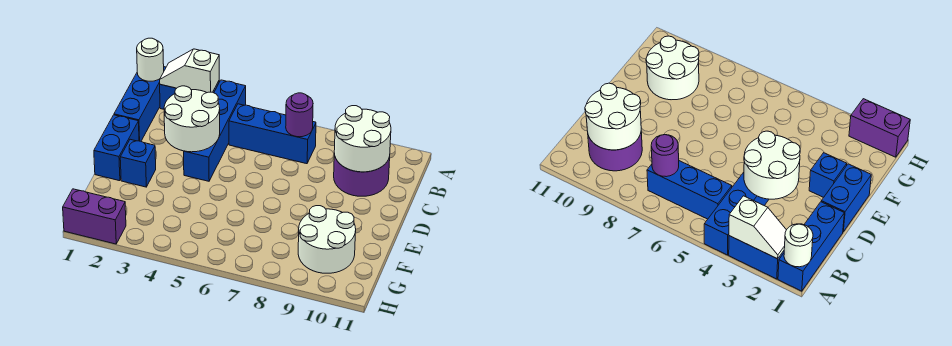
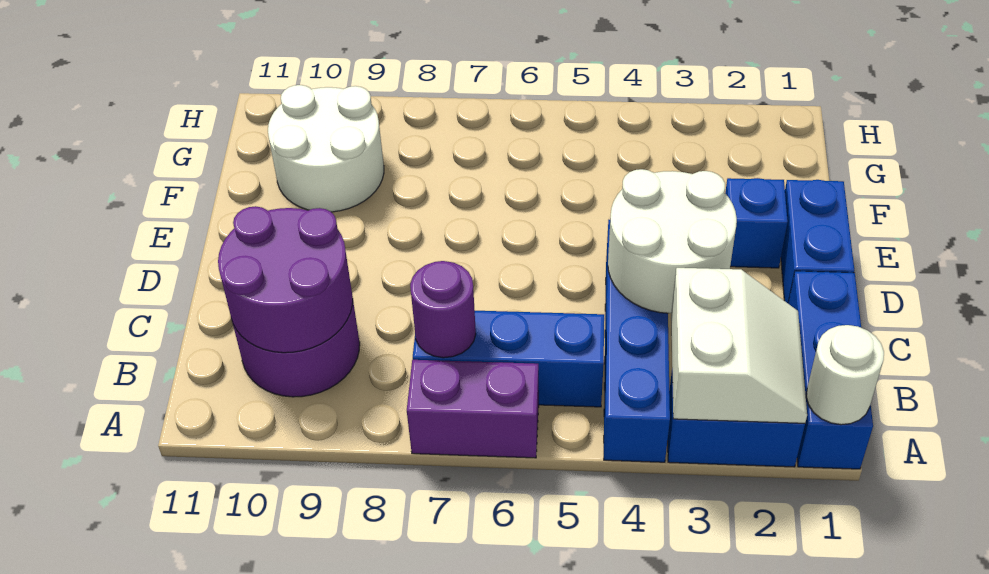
white 1x2 slope [160,49,219,93] -> white 2x2 slope [671,268,807,423]
white 2x2 round brick [334,106,391,172] -> purple 2x2 round brick [218,206,353,353]
purple 1x2 brick [63,189,126,244] -> purple 1x2 brick moved to [407,360,539,458]

